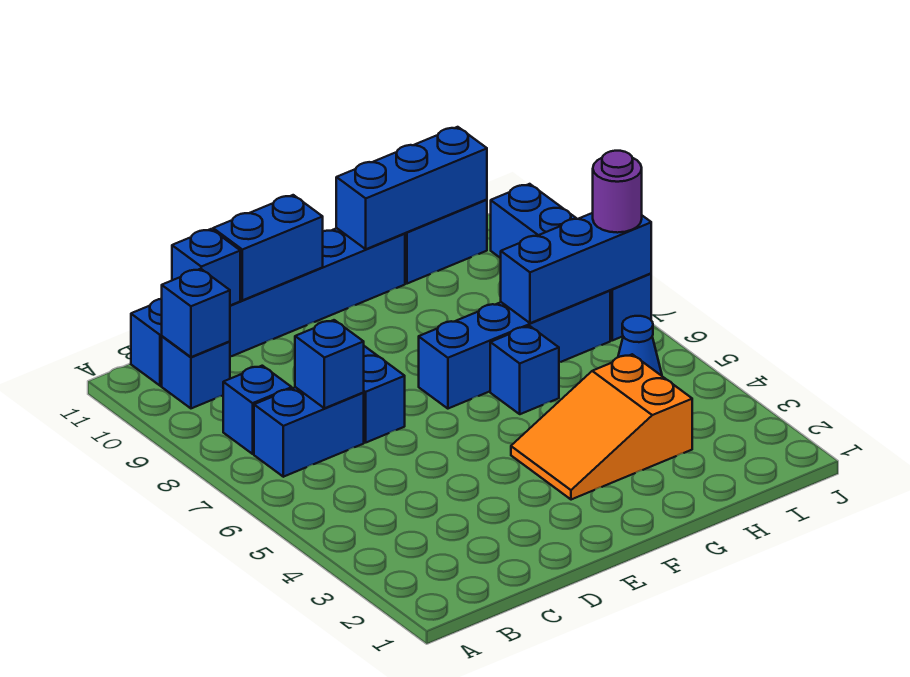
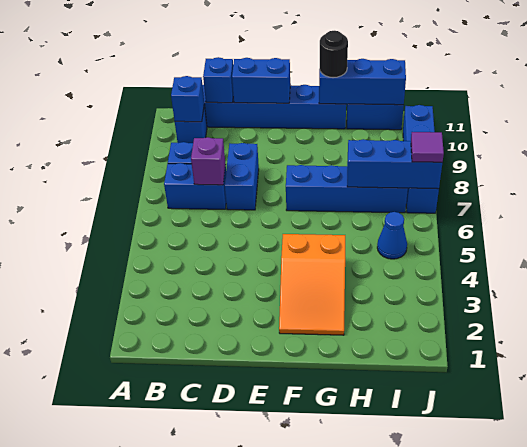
blue 1x1 brick [295,320,364,408] -> purple 1x1 brick [191,137,226,185]
orange 2x3 slope [511,354,692,500] -> orange 2x3 slope turned to [279,234,345,335]
blue 1x1 brick [490,326,559,414] -> none
none -> black 1x1 round brick [320,31,348,78]
purple 1x1 round brick [593,151,642,233] -> purple 1x1 tile [411,132,444,162]

